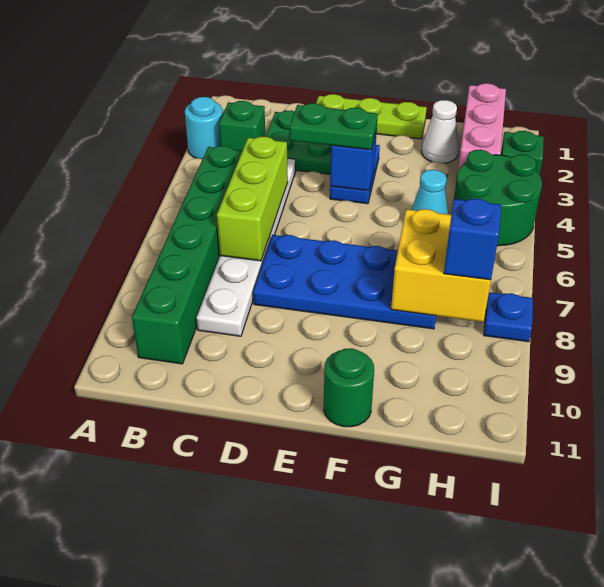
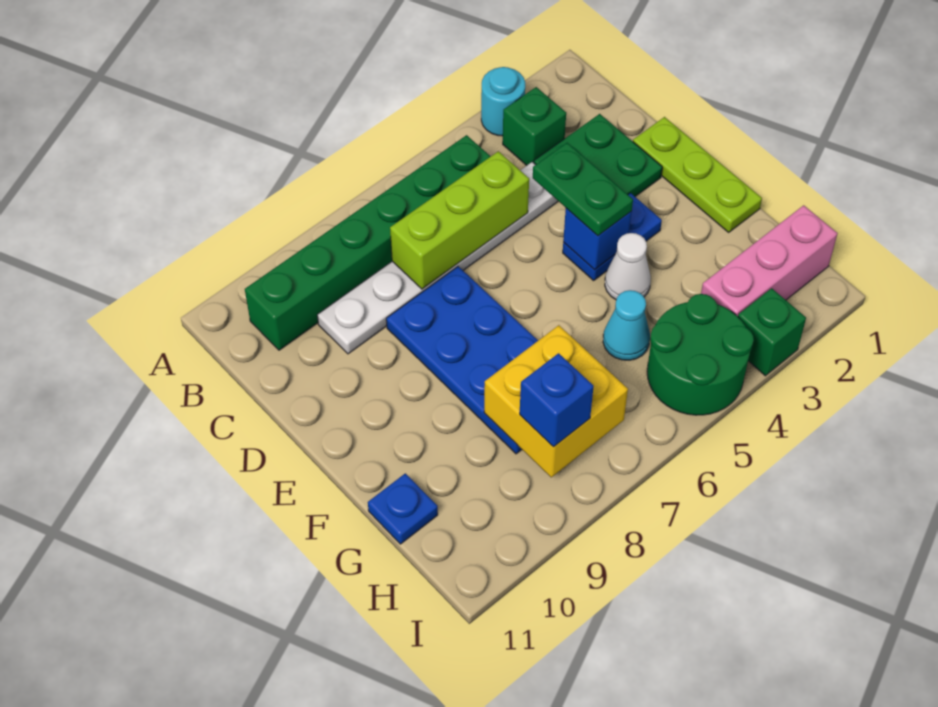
green 1x1 round brick [324,348,374,427] -> none
white 1x1 cone [422,100,459,163] -> white 1x1 cone moved to [605,233,651,299]
blue 1x1 plate [484,292,533,342] -> blue 1x1 plate moved to [368,473,438,544]

